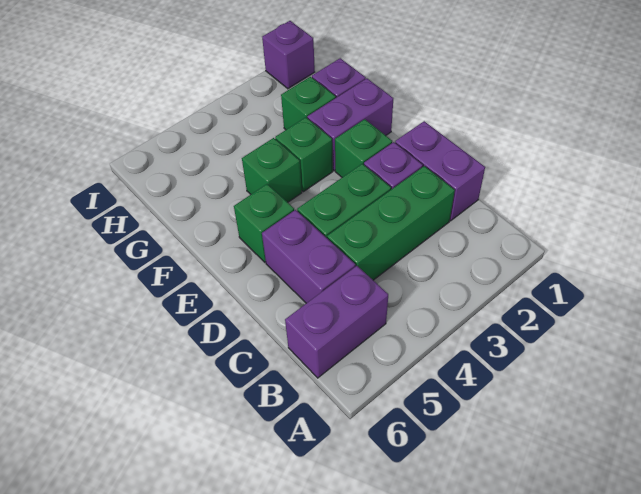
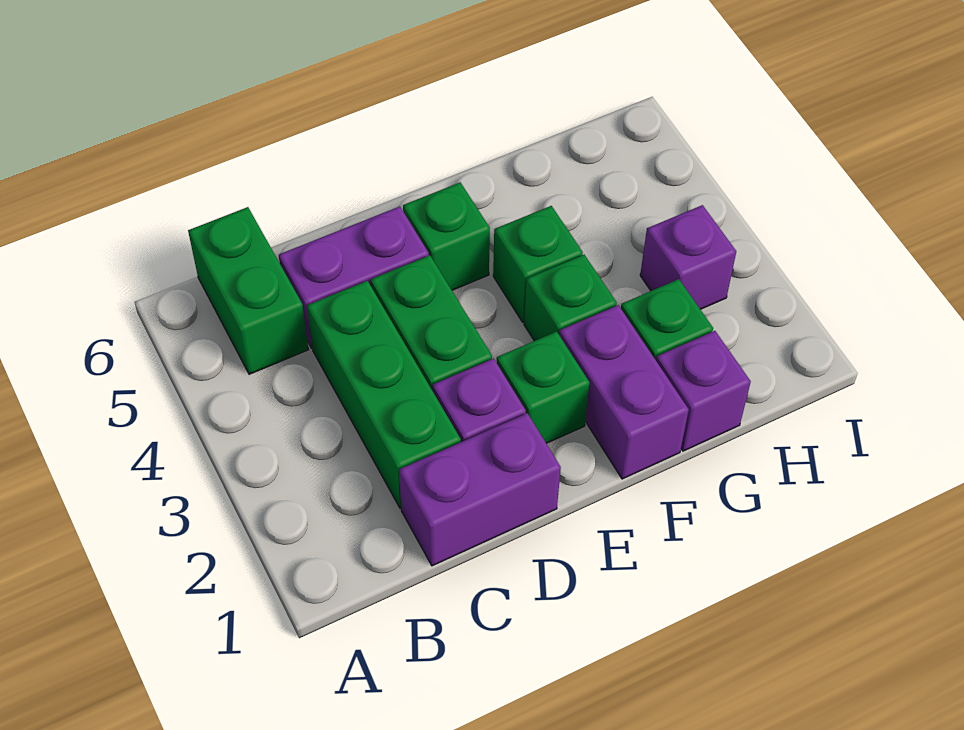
purple 1x2 brick [285,266,388,378] -> green 1x2 brick [188,207,308,374]
purple 1x1 brick [262,21,315,89] -> purple 1x1 brick moved to [640,205,736,309]

